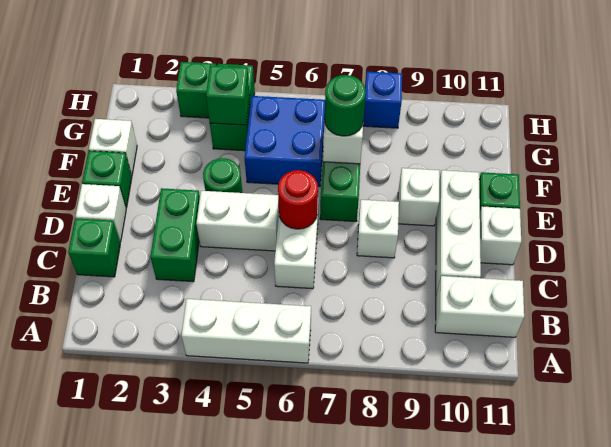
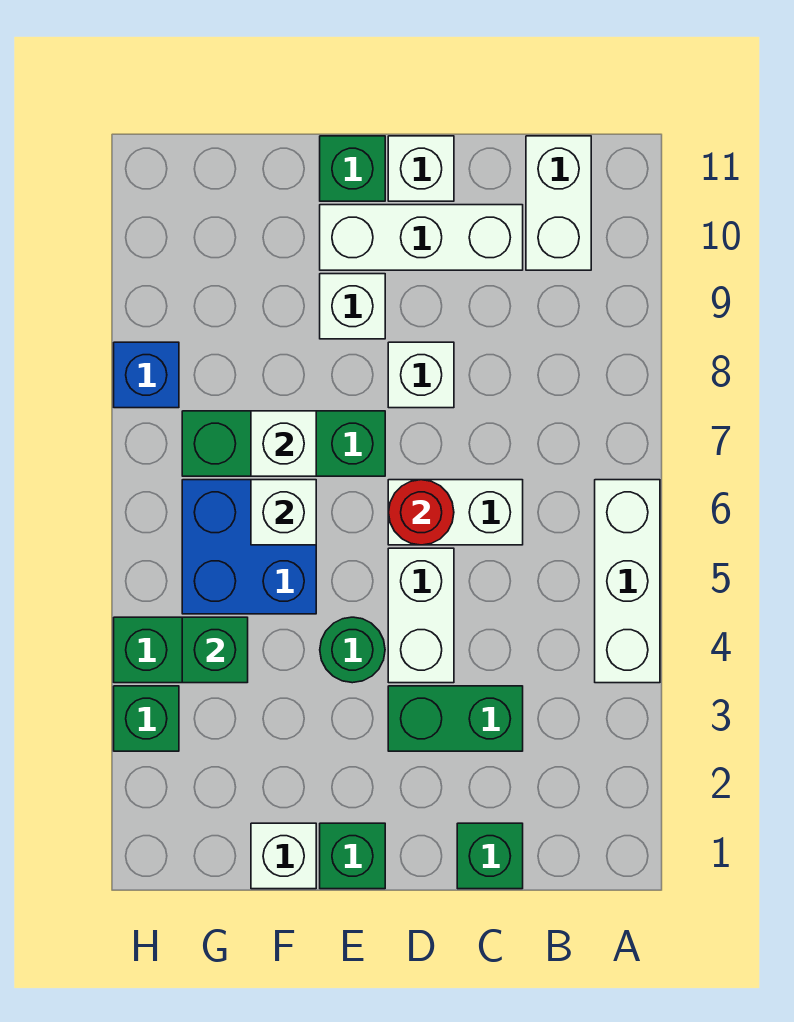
white 1x1 brick [75,184,126,242] -> white 1x1 brick moved to [251,480,316,545]
green 1x1 round brick [325,75,366,136] -> none

